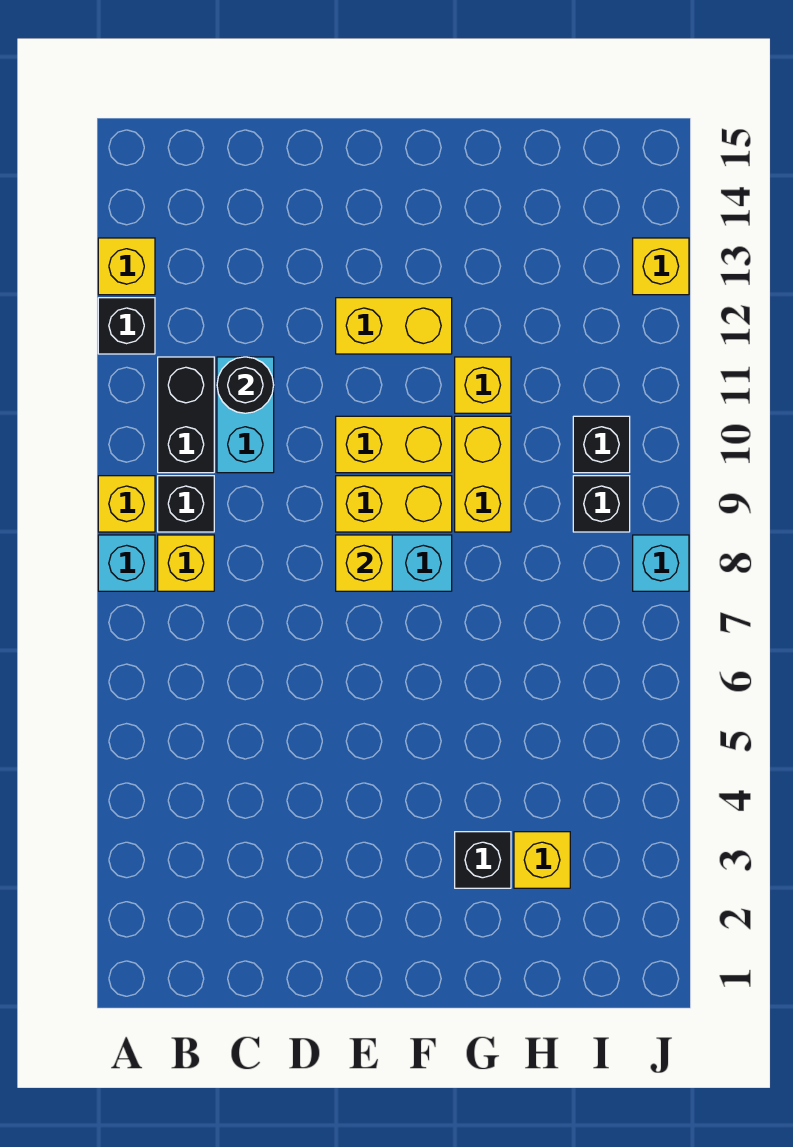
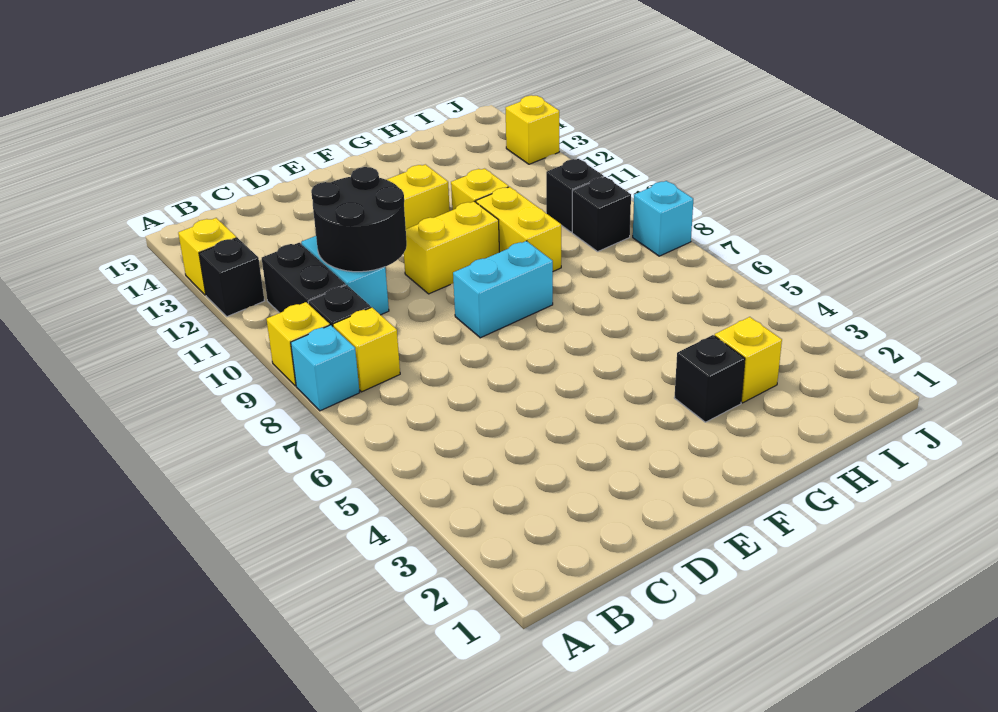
black 1x1 round brick [217,357,274,413] -> black 2x2 round brick [311,167,407,272]
yellow 1x1 brick [336,535,392,591] -> none
yellow 1x2 brick [336,476,452,532] -> none

